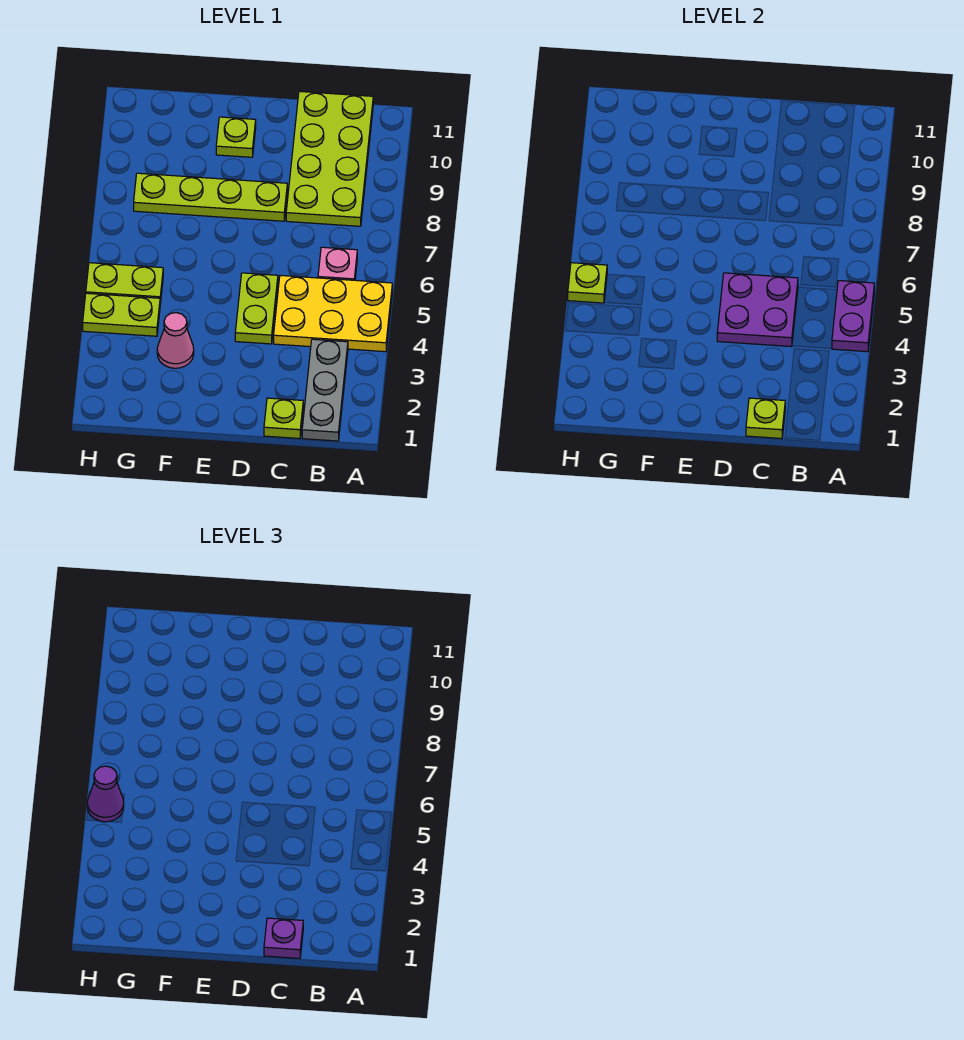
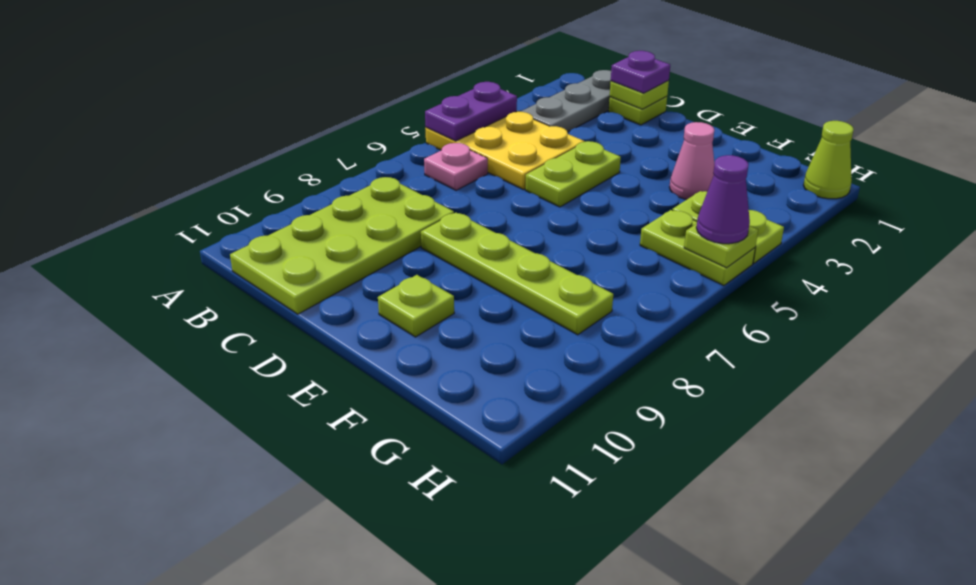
purple 2x2 plate [717,273,798,347] -> none
none -> lime 1x1 cone [803,121,854,199]

